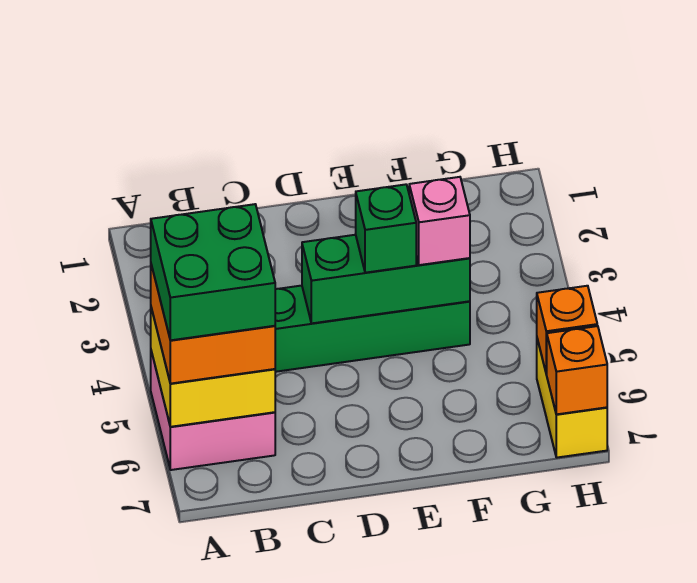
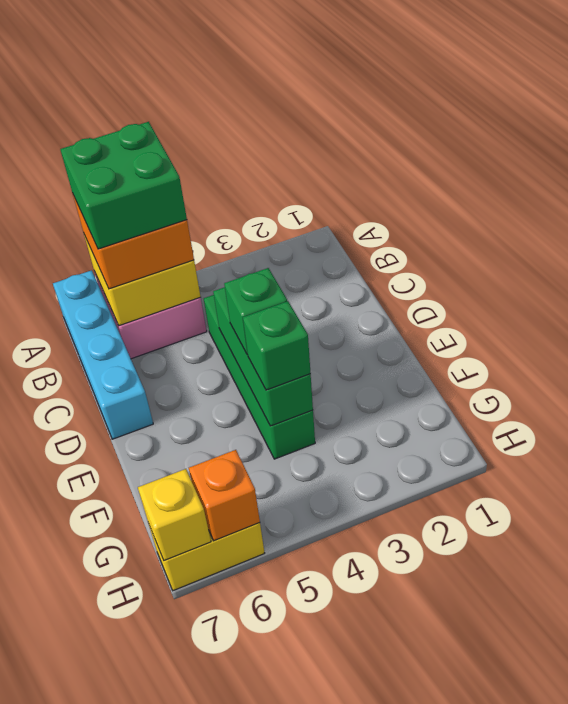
none -> cyan 1x4 brick [53,270,153,439]
pink 1x1 brick [409,177,470,265] -> green 1x1 brick [243,301,311,390]
orange 1x1 brick [547,326,607,414] -> yellow 1x1 brick [138,469,211,560]

